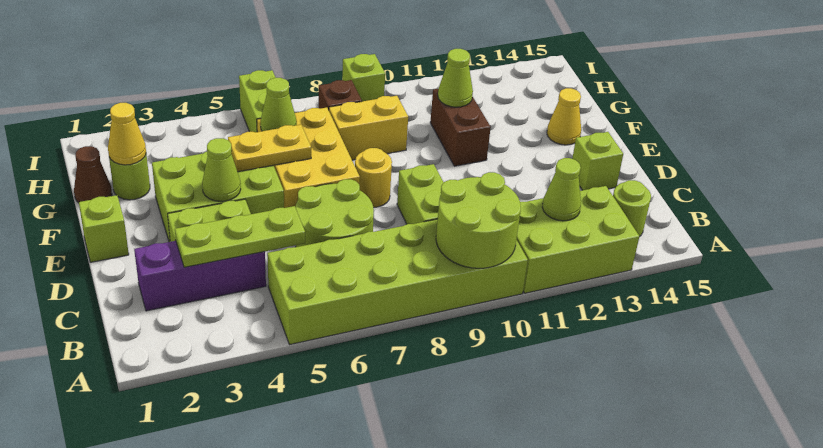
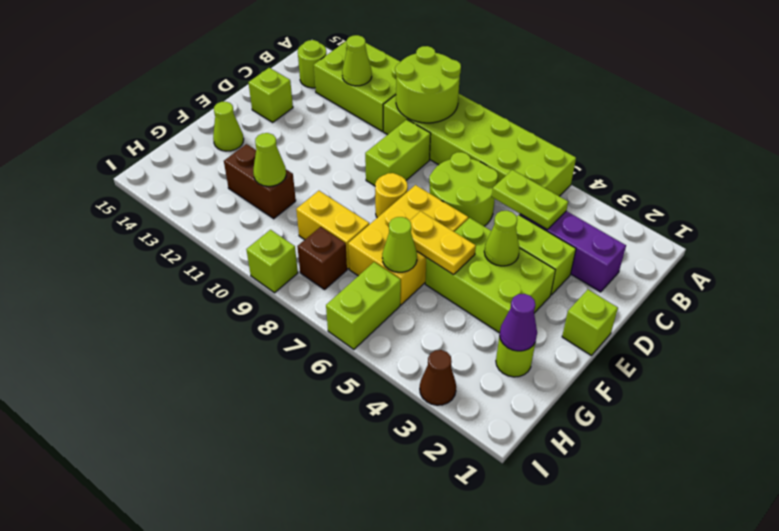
lime 1x3 plate [175,206,305,267] -> lime 1x2 plate [492,170,568,229]
brown 1x2 brick [430,89,491,166] -> brown 1x2 brick turned to [224,144,296,219]
yellow 1x1 cone [547,88,581,145] -> lime 1x1 cone [213,102,244,151]
brown 1x1 cone [74,146,112,203] -> brown 1x1 cone moved to [420,350,456,405]
yellow 1x1 cone [108,103,146,165] -> purple 1x1 cone [499,294,537,351]

